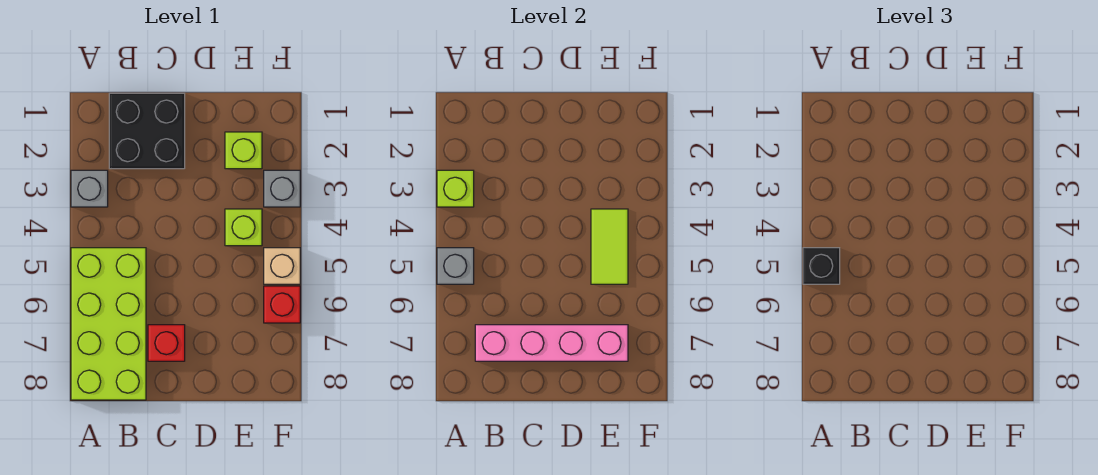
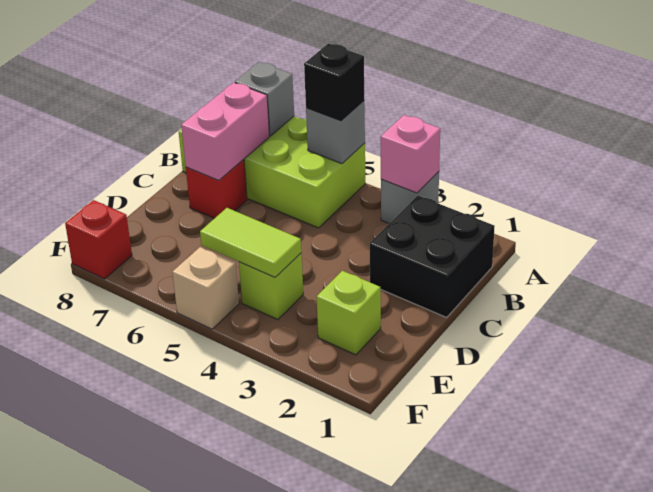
lime 1x1 brick [437,170,474,207] -> pink 1x1 brick [381,115,440,193]
pink 1x4 brick [475,325,628,361] -> pink 1x2 brick [181,83,270,180]
grey 1x1 brick [264,170,300,207] -> grey 1x1 brick moved to [235,62,294,136]
red 1x1 brick [264,286,300,323] -> red 1x1 brick moved to [65,200,132,279]

